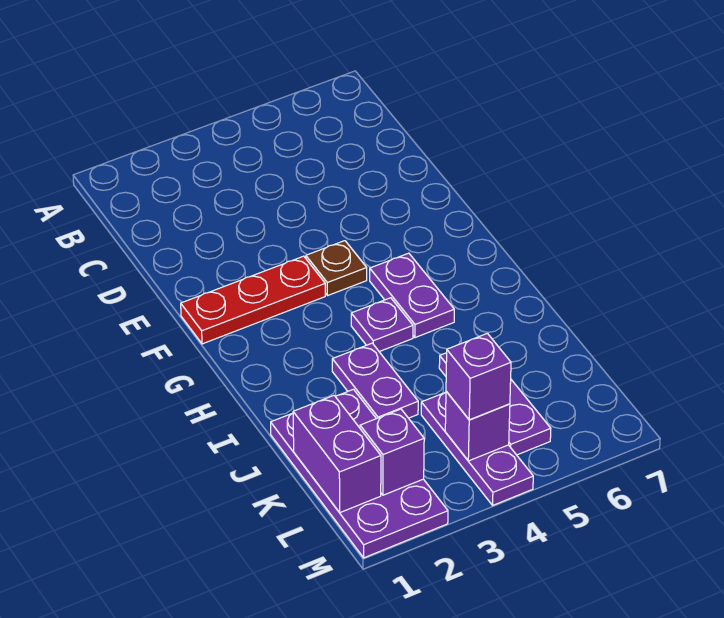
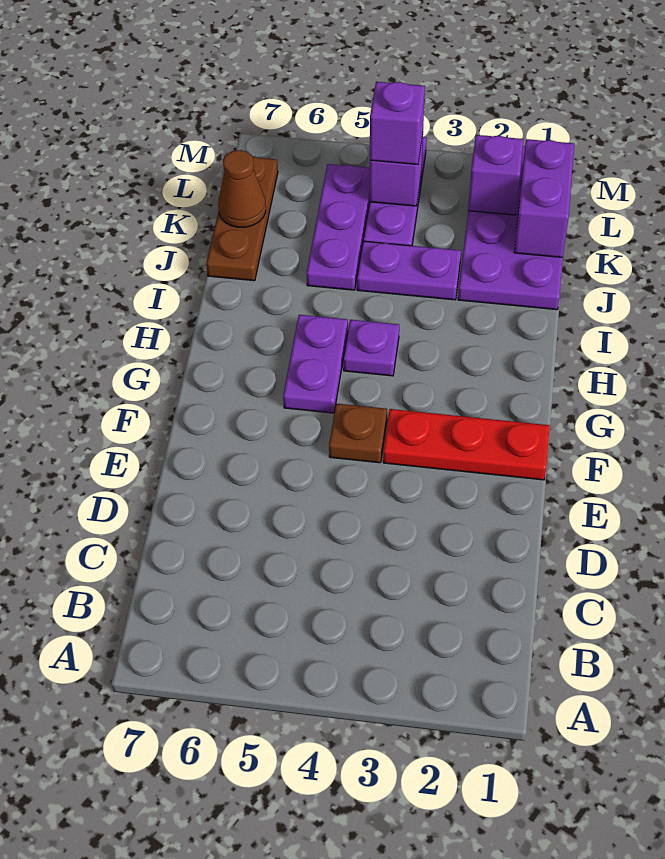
purple 1x2 plate [332,343,418,419] -> purple 1x2 plate turned to [357,241,461,300]
none -> brown 1x3 plate [206,156,278,281]
none -> brown 1x1 cone [218,150,266,227]

